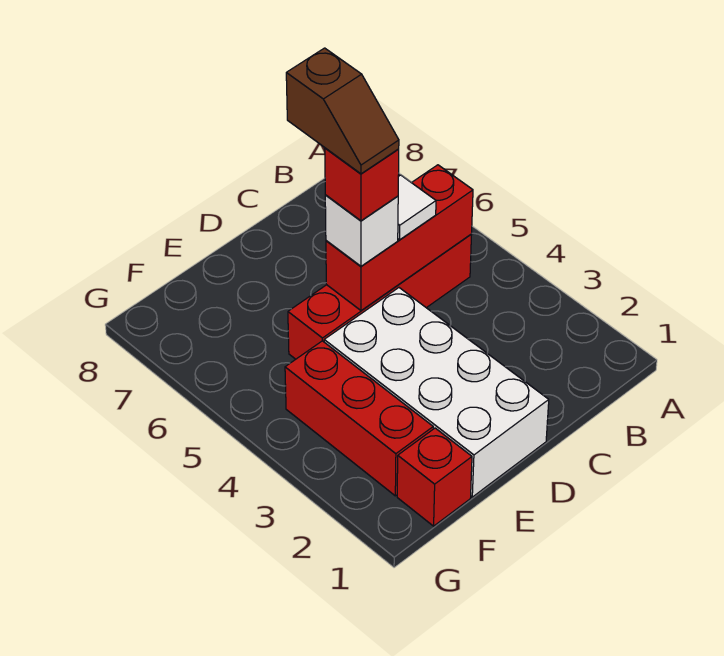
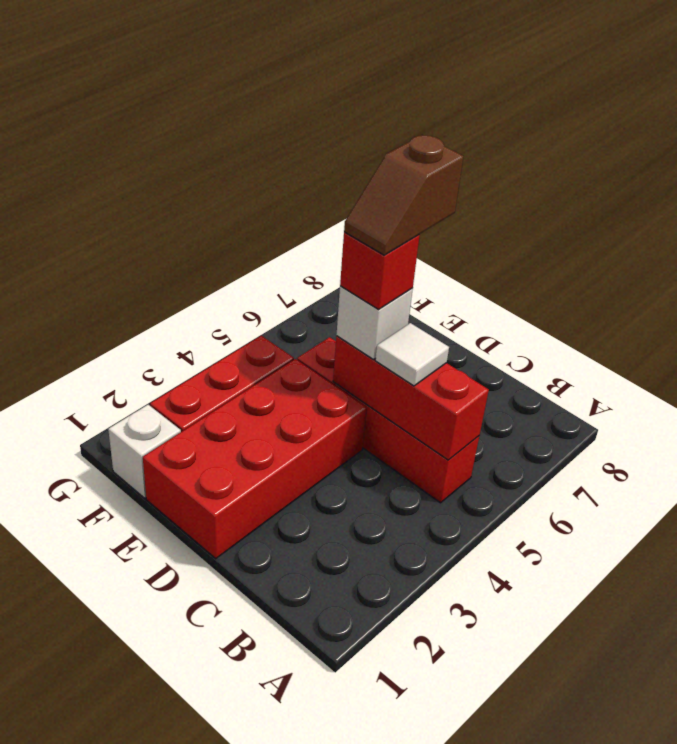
white 2x4 brick [324,288,549,497] -> red 2x4 brick [143,359,367,559]
red 1x1 brick [397,428,472,526] -> white 1x1 brick [108,405,181,498]

